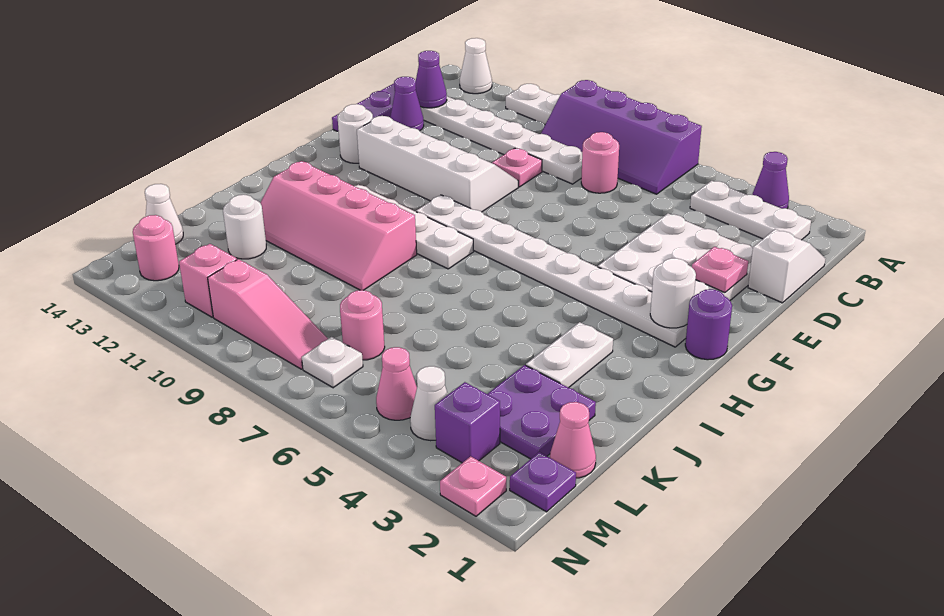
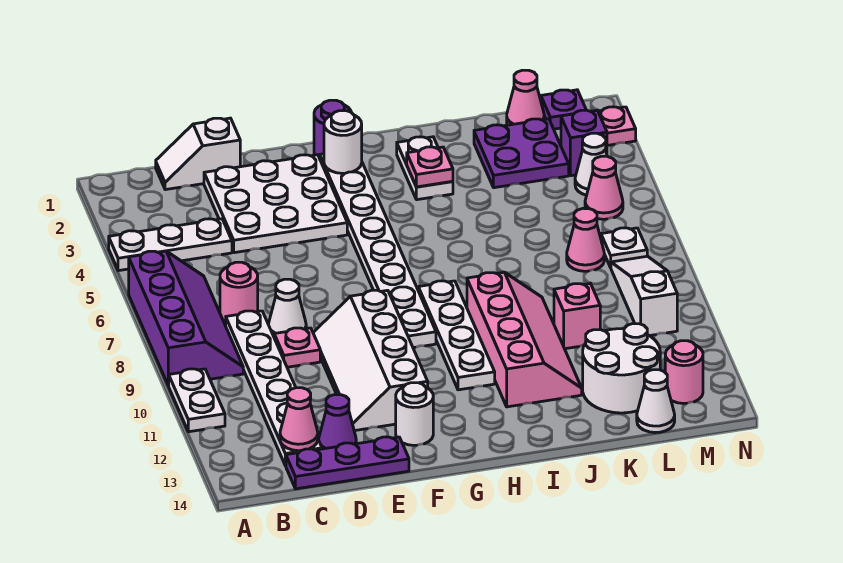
purple 1x1 cone [752,152,789,209] -> none
white 1x1 cone [460,38,492,94] -> white 1x1 cone moved to [268,279,306,336]
white 1x3 plate [690,181,811,240] -> white 1x3 plate turned to [109,219,232,271]
purple 1x1 cone [416,51,447,108] -> pink 1x1 cone [280,388,318,451]
pink 1x1 plate [692,247,748,293] -> pink 1x1 plate moved to [407,147,453,187]
white 1x2 plate [526,322,613,388] -> white 1x2 plate turned to [397,137,453,200]
white 1x1 round brick [223,195,266,259] -> white 2x2 round brick [583,324,660,413]
pink 1x1 round brick [340,290,385,360] -> pink 1x1 cone [567,208,605,271]
pink 1x3 slope [208,259,328,369] -> white 1x3 slope [611,256,677,336]
pink 1x1 brick [179,244,237,317] -> pink 1x1 brick moved to [554,284,600,349]

